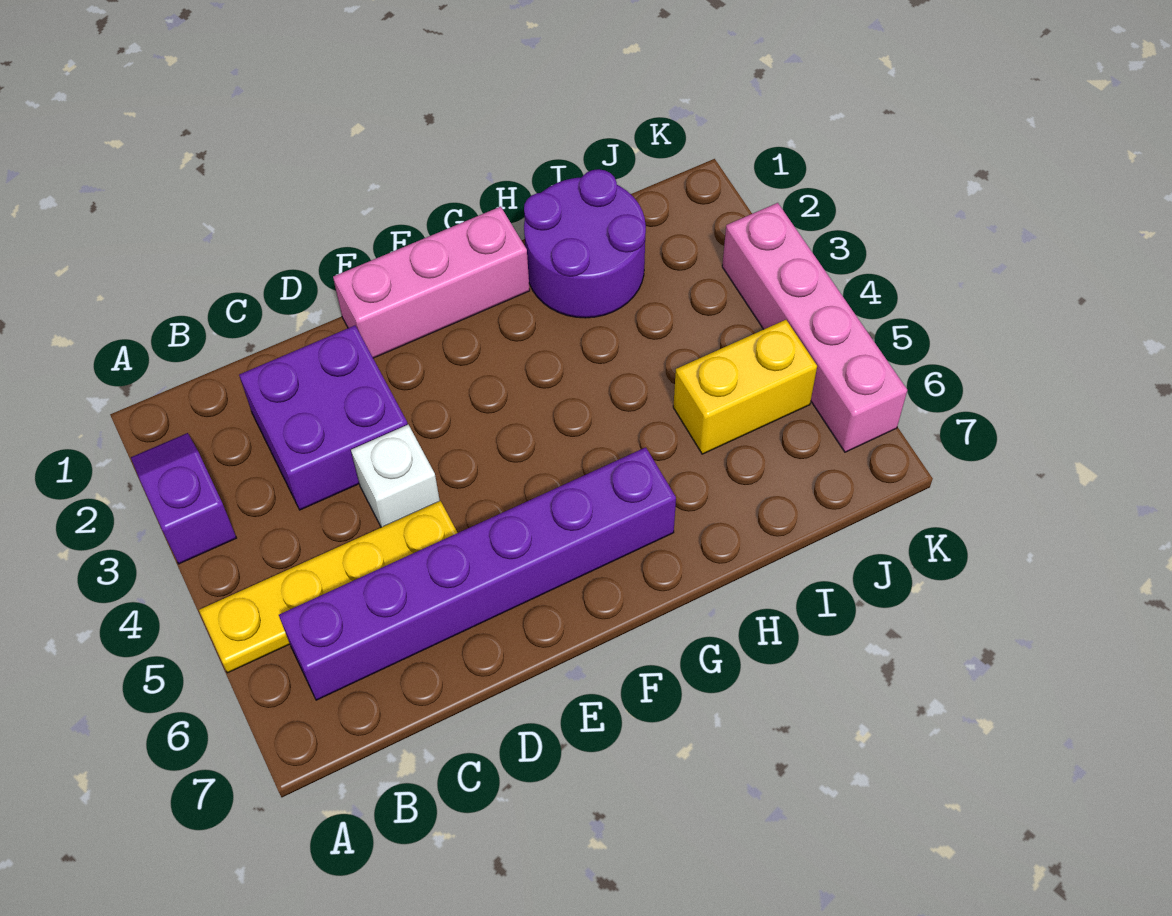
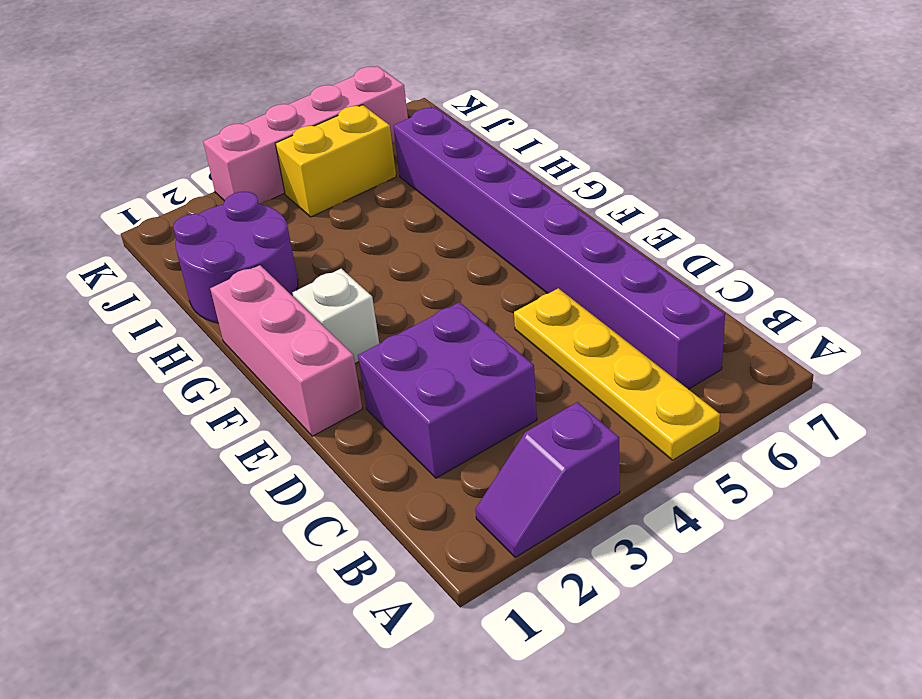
purple 1x6 brick [279,447,676,700] -> purple 1x8 brick [393,107,725,389]
white 1x1 brick [351,425,440,527] -> white 1x1 brick moved to [293,269,379,363]
yellow 1x2 brick [673,320,817,454] -> yellow 1x2 brick turned to [275,105,396,217]

